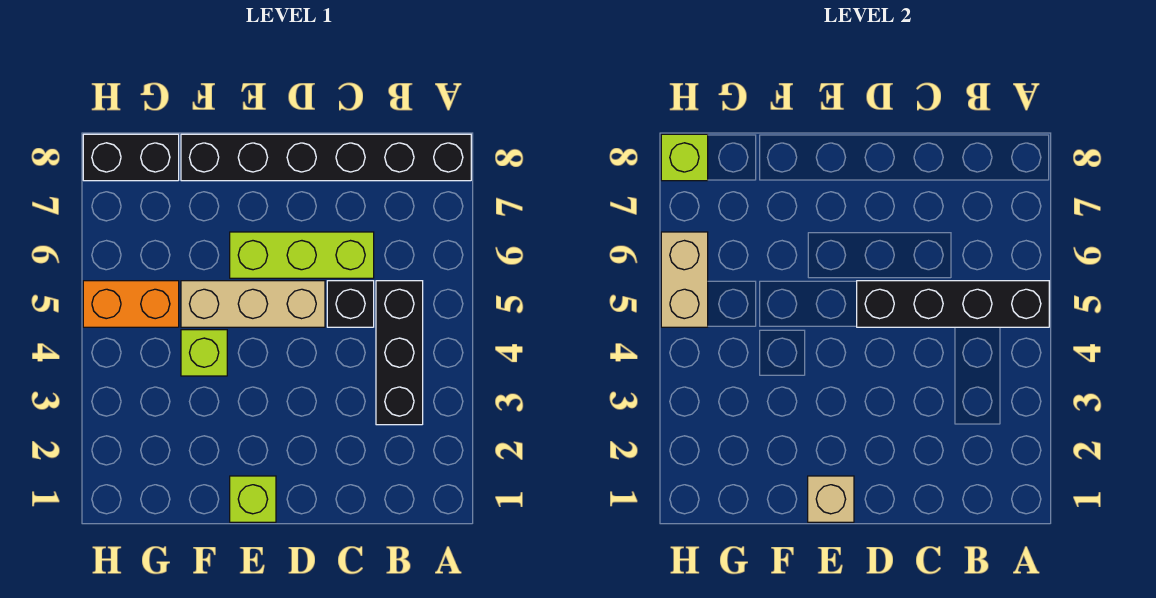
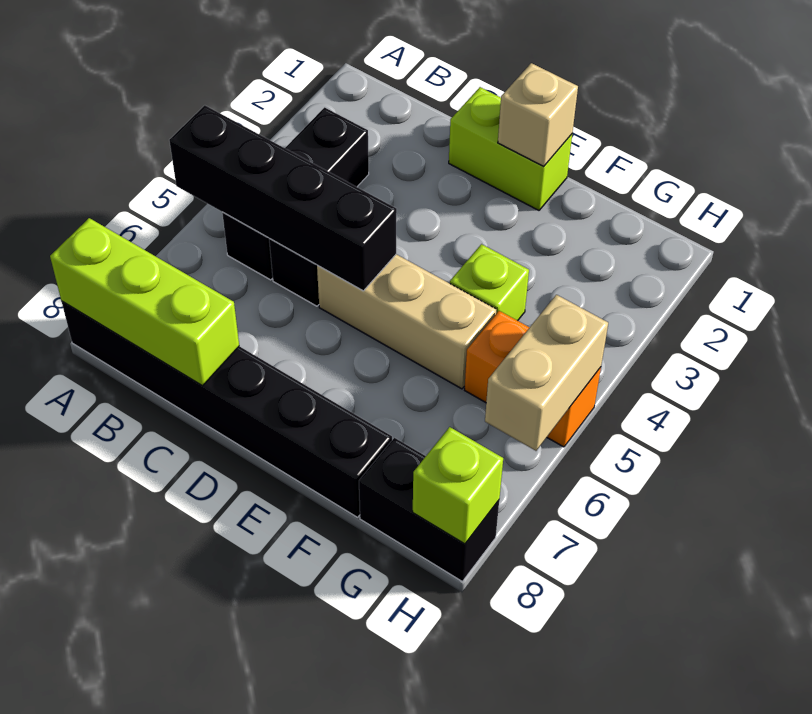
lime 1x3 brick [230,232,374,278] -> lime 1x3 brick moved to [50,218,239,386]
lime 1x1 brick [230,476,276,522] -> lime 1x2 brick [449,87,572,210]

